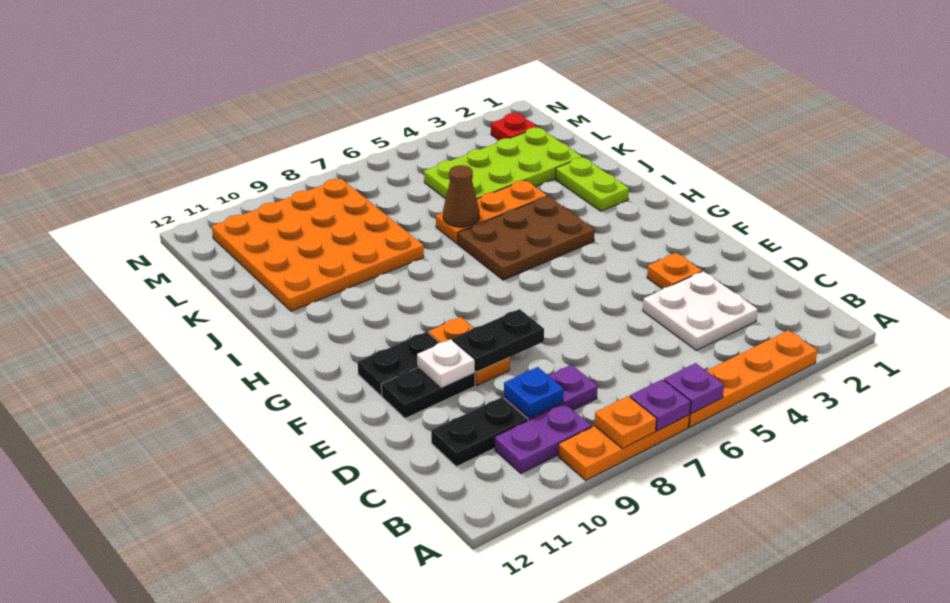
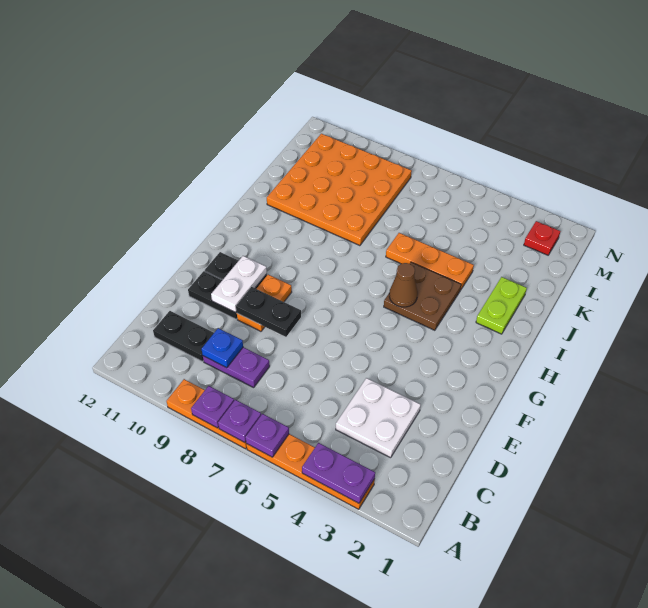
orange 1x1 plate [594,396,657,449] -> purple 1x1 plate [191,386,234,428]
purple 1x2 plate [495,403,591,473] -> purple 1x2 plate moved to [302,443,375,503]
orange 1x1 plate [647,253,702,289] -> none
white 1x1 plate [417,339,475,388] -> white 1x2 plate [211,256,267,312]
brown 2x3 plate [458,196,595,280] -> brown 2x2 plate [384,262,461,330]
brown 1x1 cone [443,165,479,227] -> brown 1x1 cone moved to [389,263,418,307]
lime 2x4 plate [424,127,582,199] -> none

